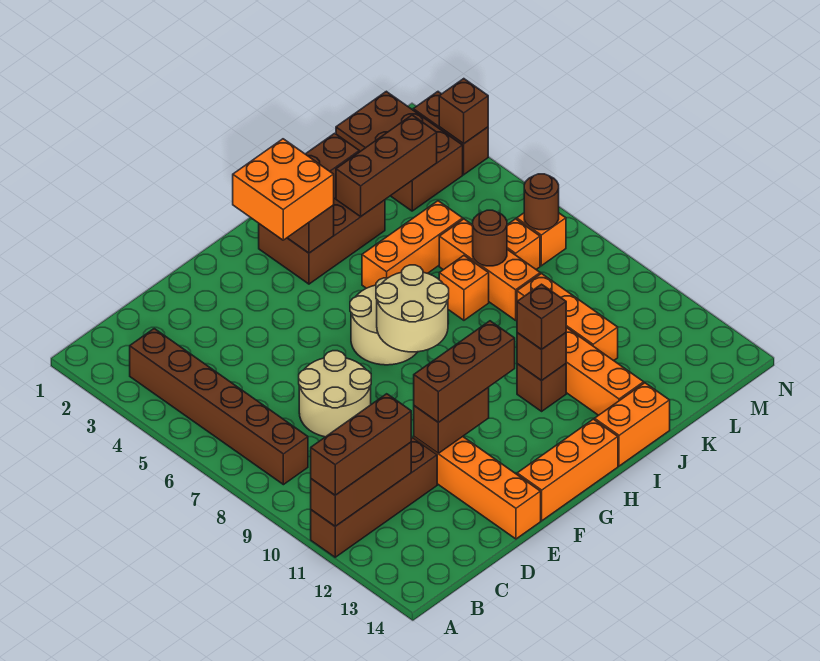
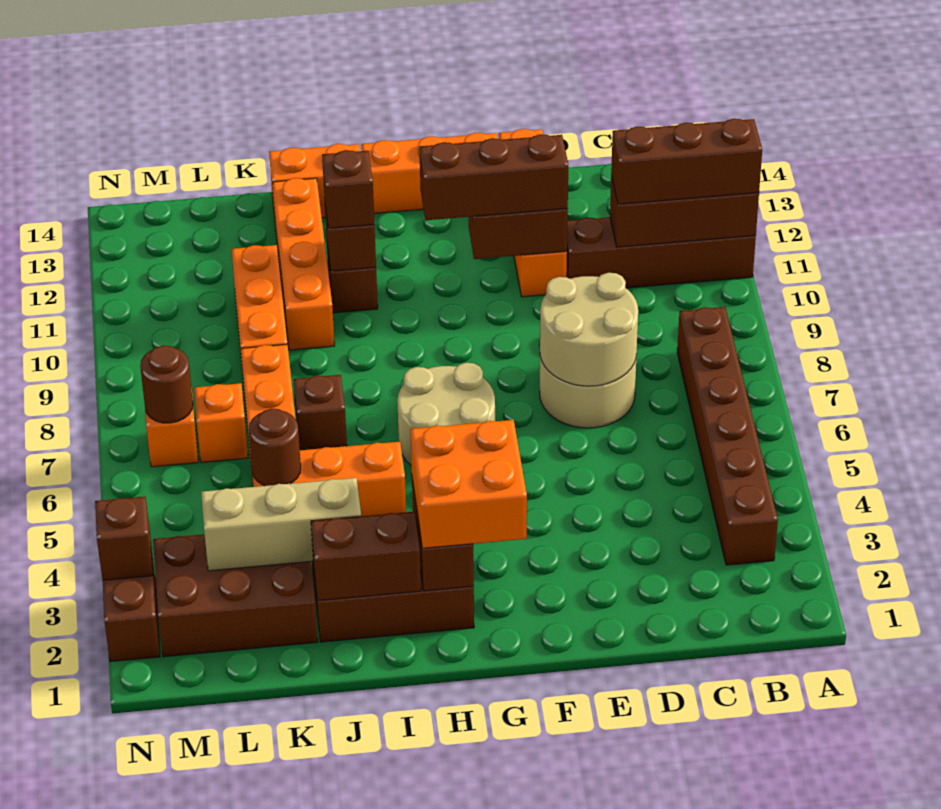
tan 2x2 round brick [376,265,449,352] -> tan 2x2 round brick moved to [540,273,638,386]
brown 1x3 brick [336,115,437,216] -> tan 1x3 brick [201,478,361,571]
orange 1x1 brick [439,256,489,320] -> brown 1x1 brick [294,375,347,450]
brown 1x1 round brick [473,210,507,266] -> brown 1x1 round brick moved to [249,409,301,486]
brown 2x3 brick [336,91,463,211] -> brown 2x3 brick turned to [153,534,318,657]

